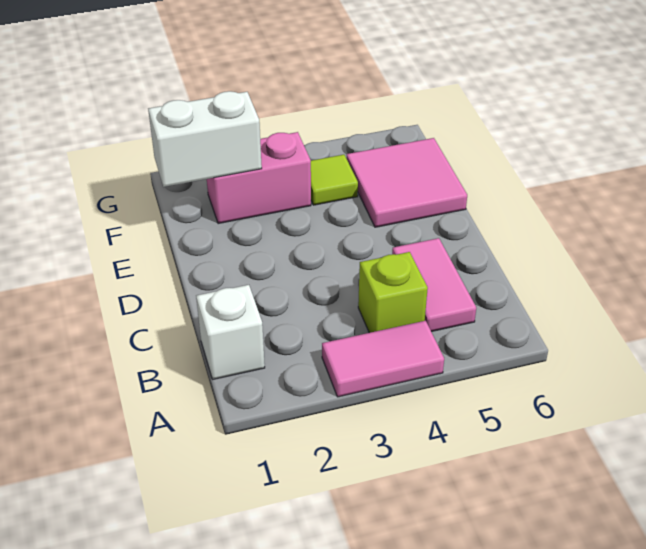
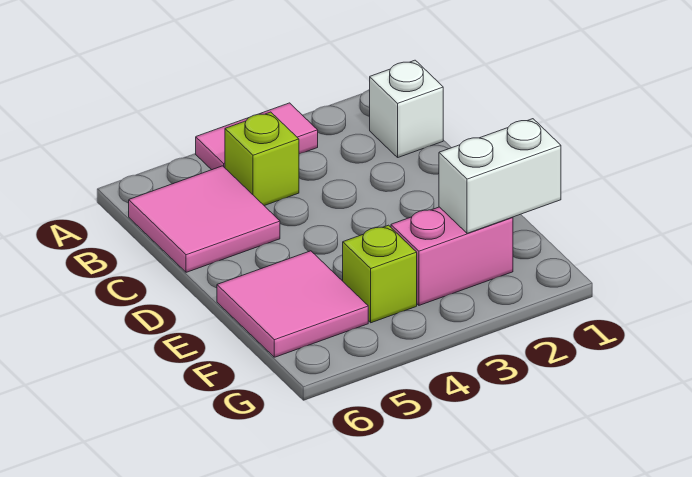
pink 1x2 tile [392,238,476,332] -> pink 2x2 tile [129,166,280,272]
lime 1x1 tile [311,155,358,205] -> lime 1x1 brick [343,225,417,323]

